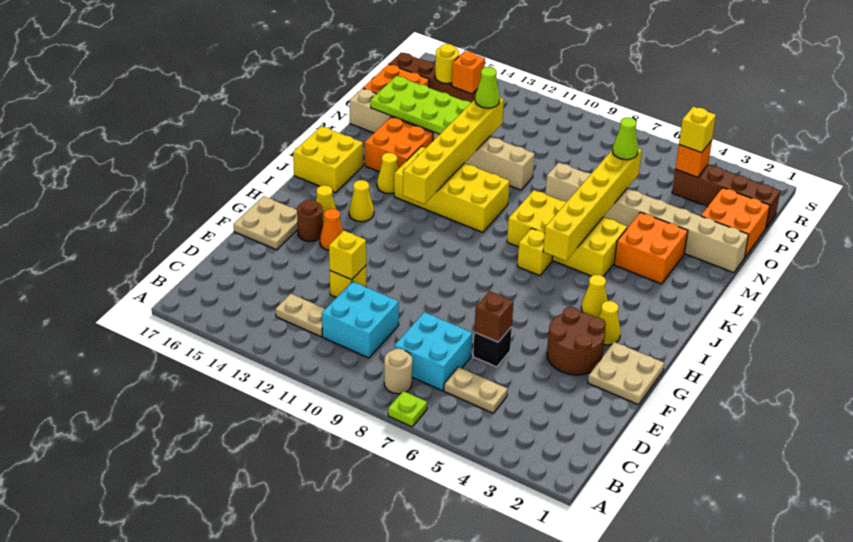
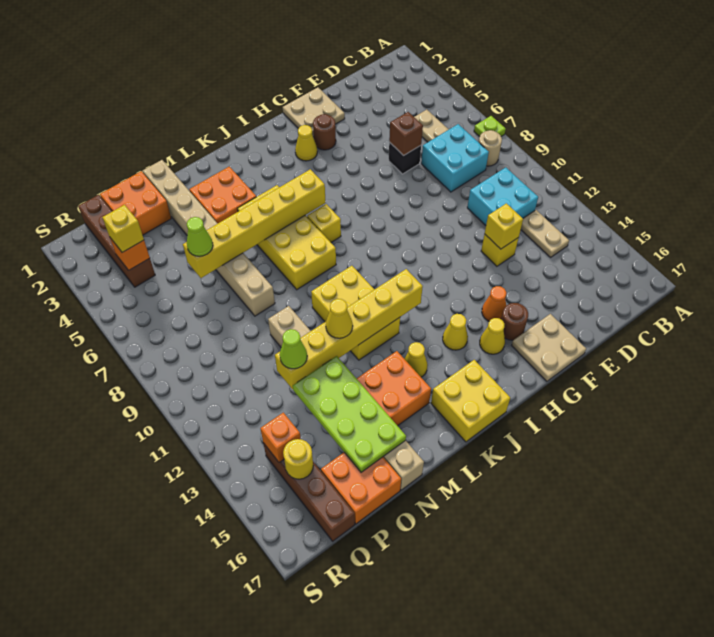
brown 2x2 round brick [547,307,606,375] -> brown 1x1 round brick [313,114,336,150]
yellow 1x1 cone [581,275,607,318] -> yellow 1x1 cone moved to [326,299,353,338]
yellow 2x4 brick [394,147,510,232] -> yellow 2x3 brick [311,266,400,360]

